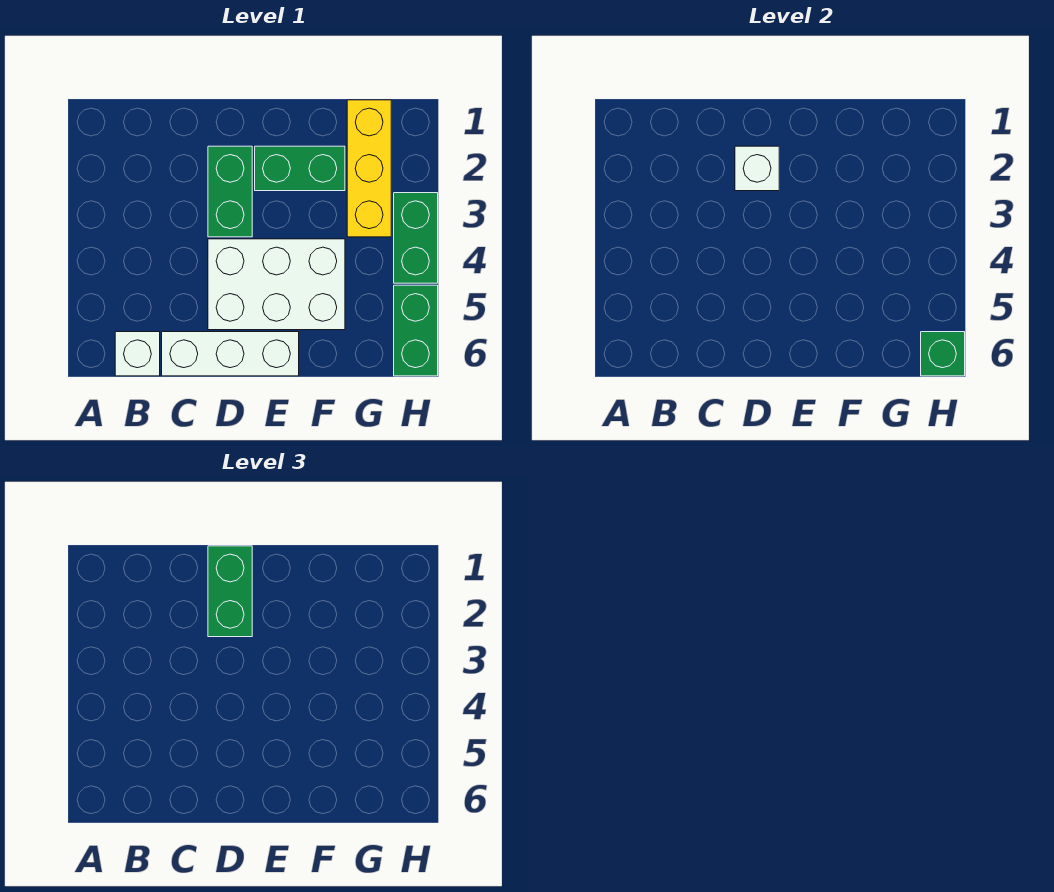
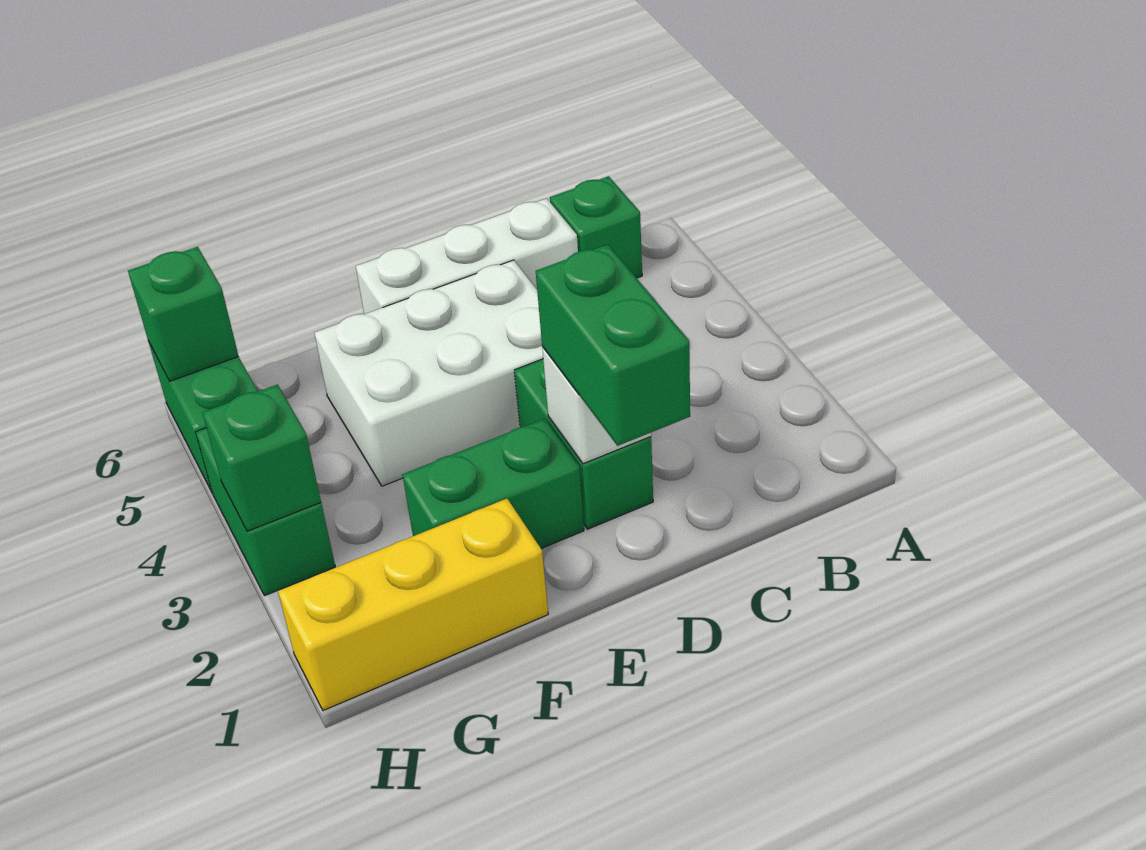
white 1x1 brick [115,332,160,376] -> green 1x1 brick [550,176,642,278]
yellow 1x3 brick [347,100,391,237] -> yellow 1x3 brick turned to [278,499,548,711]
none -> green 1x1 brick [202,385,321,531]

